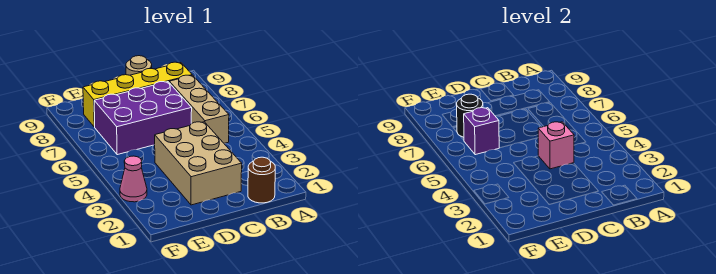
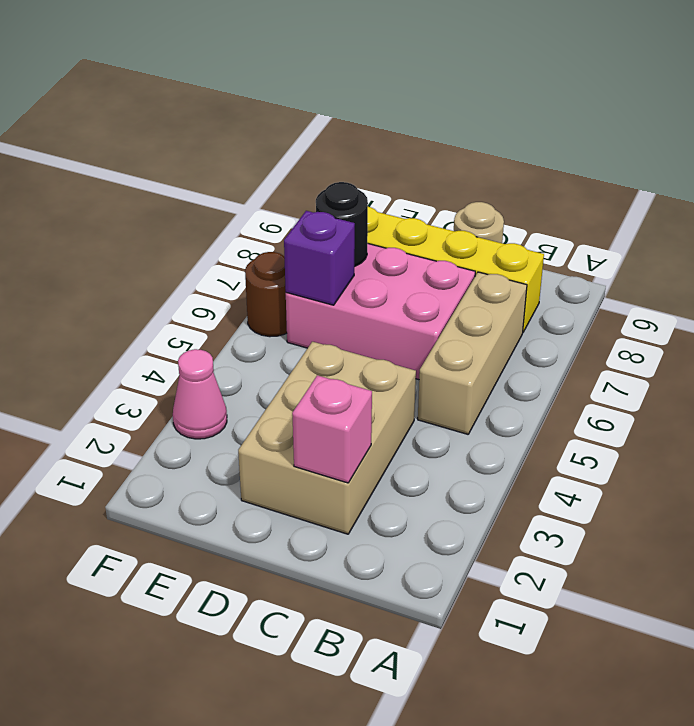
brown 1x1 round brick [248,157,275,203] -> brown 1x1 round brick moved to [245,252,287,337]
pink 1x1 brick [538,122,574,169] -> pink 1x1 brick moved to [292,375,372,483]
purple 2x3 brick [94,82,192,155] -> pink 2x3 brick [286,243,475,380]

